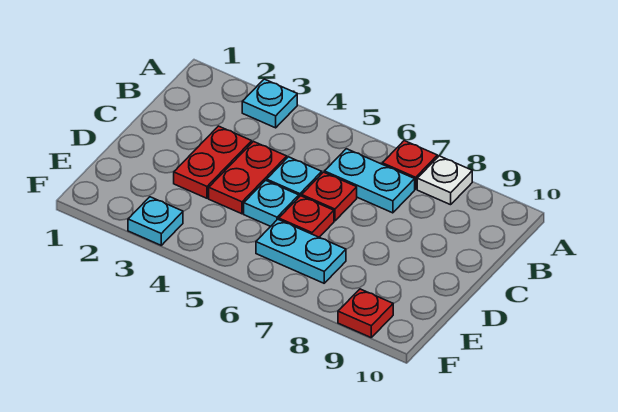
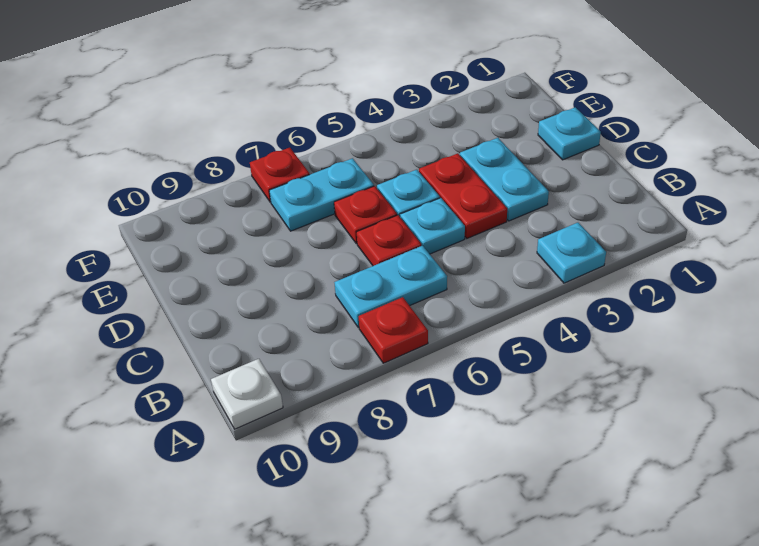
white 1x1 plate [417,156,472,205] -> white 1x1 plate moved to [211,359,283,429]
red 1x2 plate [174,126,252,198] -> cyan 1x2 plate [460,138,549,221]
cyan 1x1 plate [128,197,183,245] -> cyan 1x1 plate moved to [538,107,601,160]
red 1x1 plate [338,289,393,337] -> red 1x1 plate moved to [250,148,310,202]

